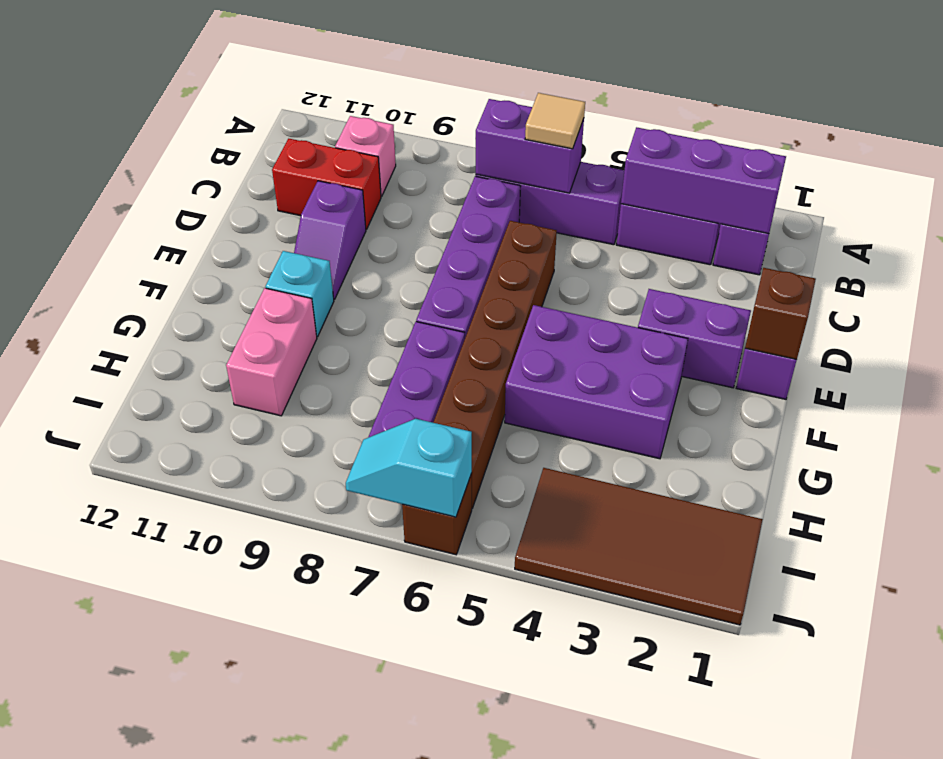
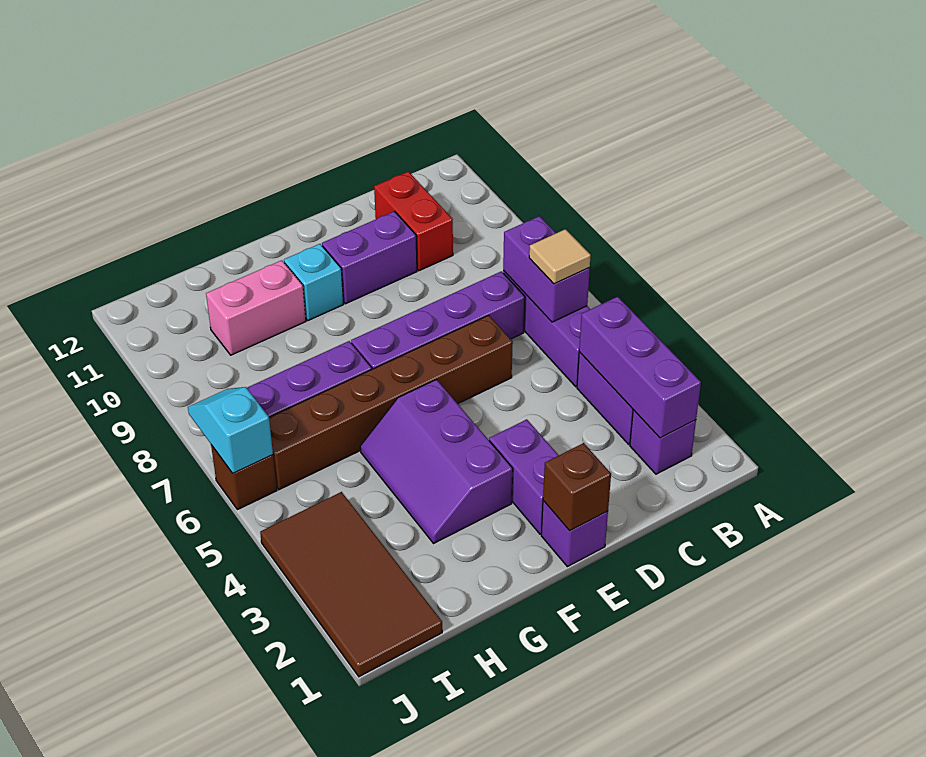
pink 1x1 brick [335,116,396,196] -> none
purple 1x2 slope [294,181,366,300] -> purple 1x2 brick [322,211,417,304]
purple 2x3 brick [505,305,688,459] -> purple 2x3 slope [360,380,513,543]

